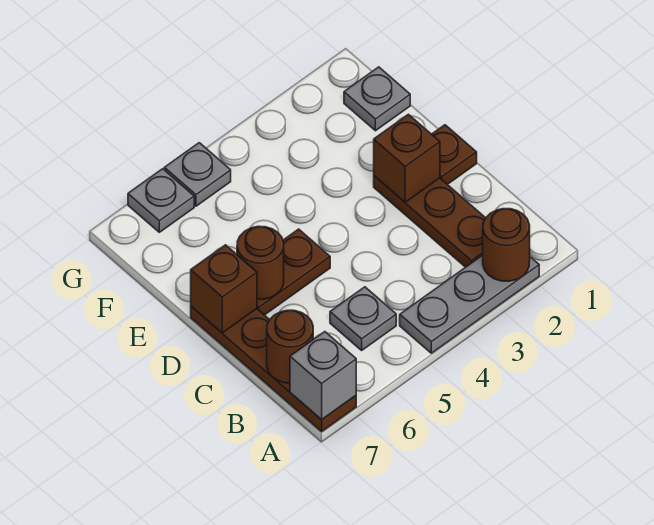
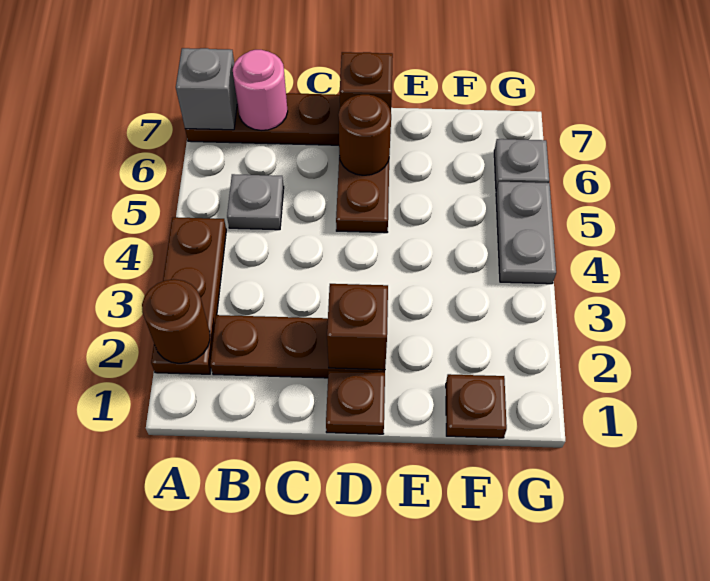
grey 1x3 plate [400,255,539,353] -> brown 1x3 plate [151,217,226,374]
brown 1x1 round brick [267,310,313,383] -> pink 1x1 round brick [233,50,288,130]
grey 1x1 plate [344,67,410,131] -> brown 1x1 plate [446,374,507,438]
grey 1x1 plate [164,143,231,206] -> grey 1x2 plate [496,182,556,284]

